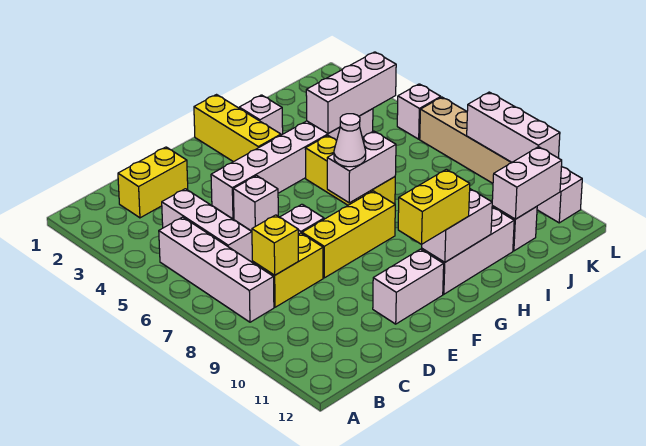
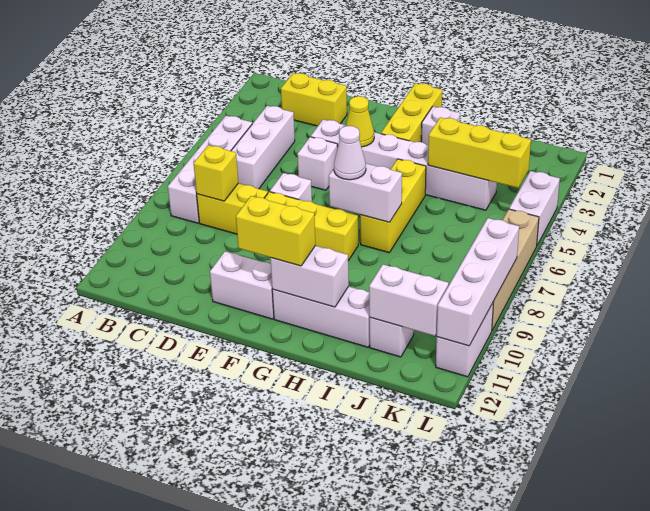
none -> yellow 1x1 cone [346,96,374,147]
white 1x3 brick [306,52,396,133] -> yellow 1x3 brick [428,117,531,188]
white 1x1 brick [397,84,441,139] -> white 1x2 brick [509,171,560,245]
white 1x3 brick [467,92,560,162] -> white 1x4 brick [437,218,519,346]

